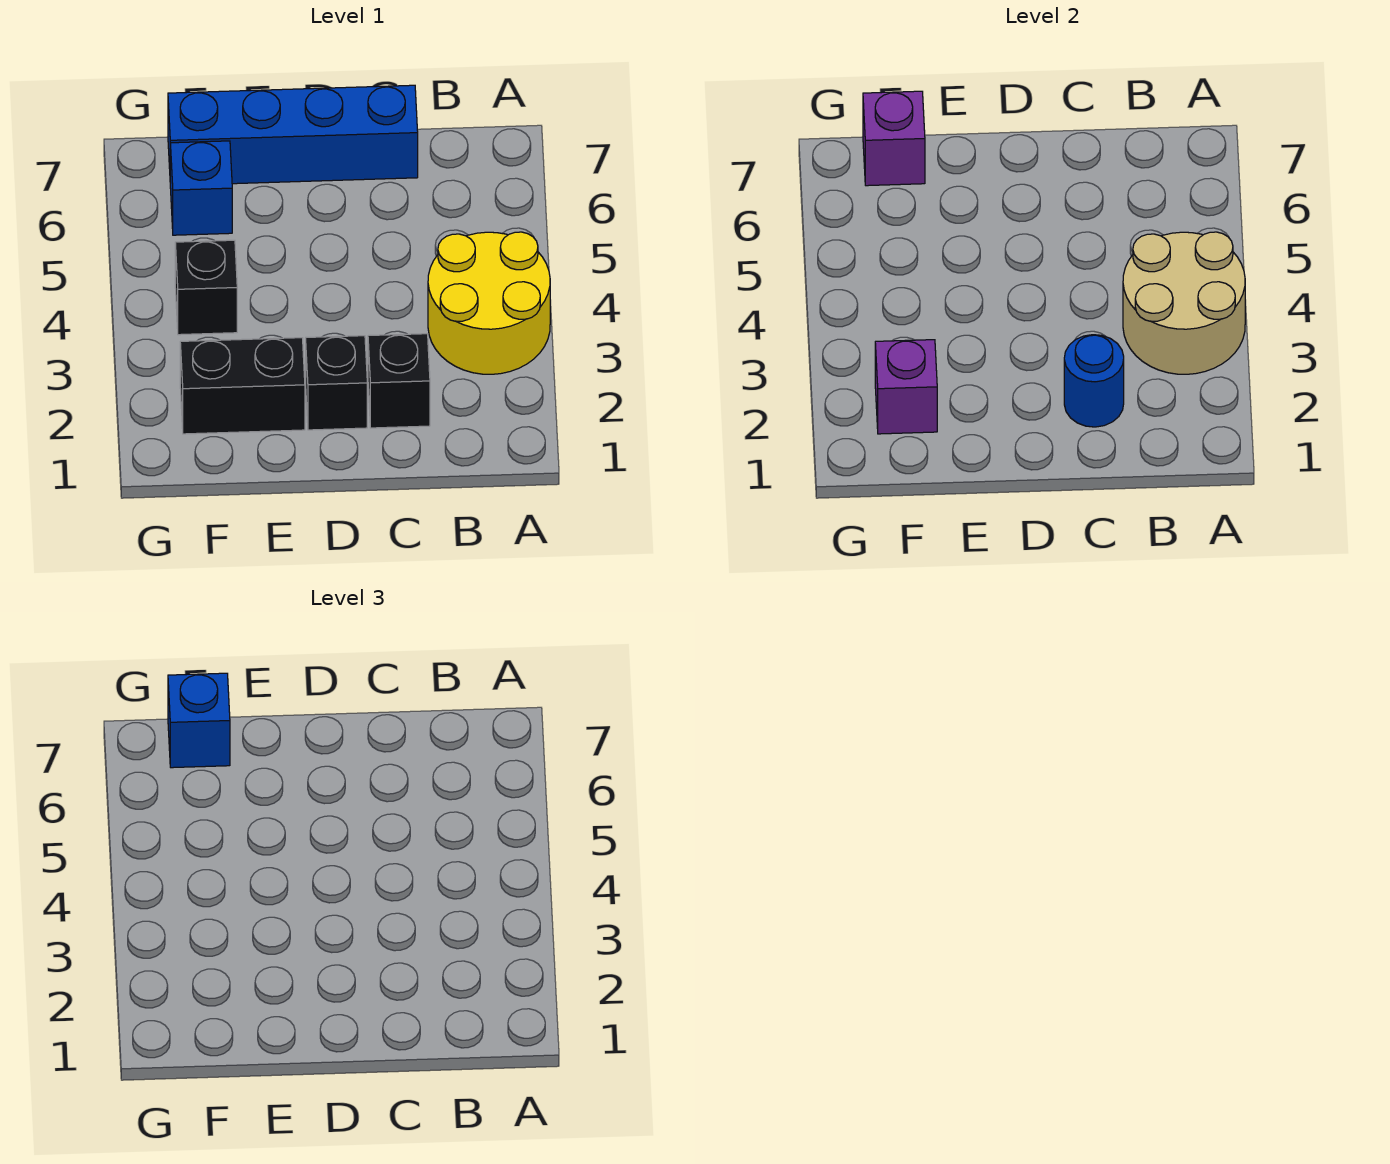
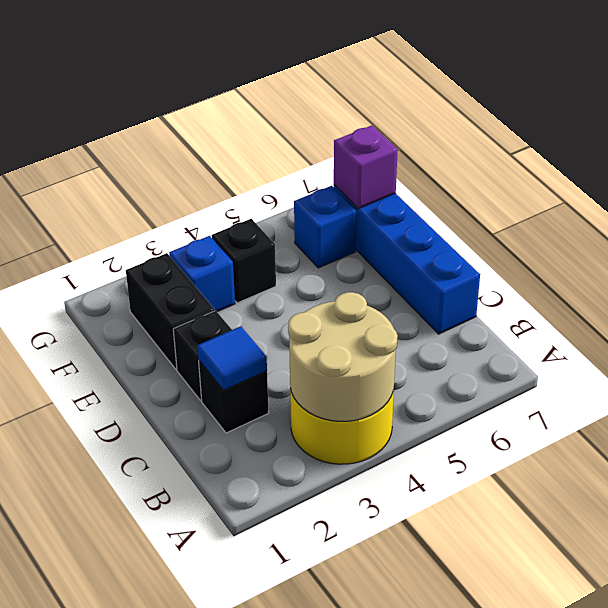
blue 1x1 round brick [1064,335,1124,427] -> blue 1x1 tile [197,326,267,390]
purple 1x1 brick [875,340,937,434] -> none
blue 1x1 brick [168,673,230,768] -> blue 1x1 brick moved to [169,236,235,312]

